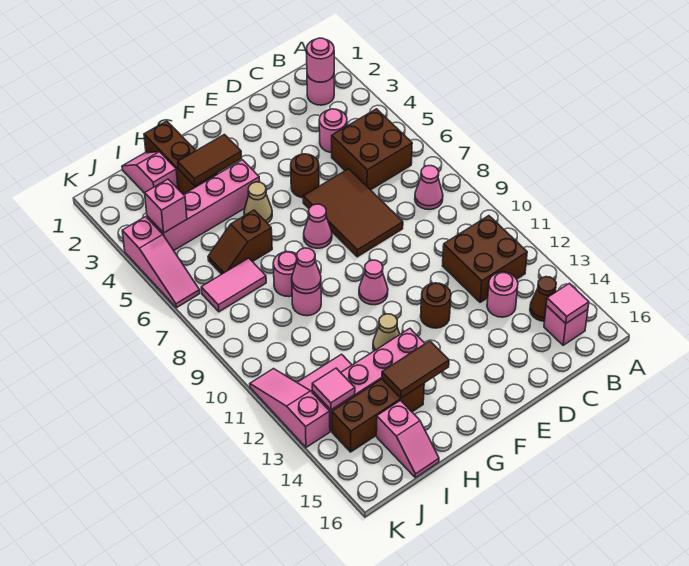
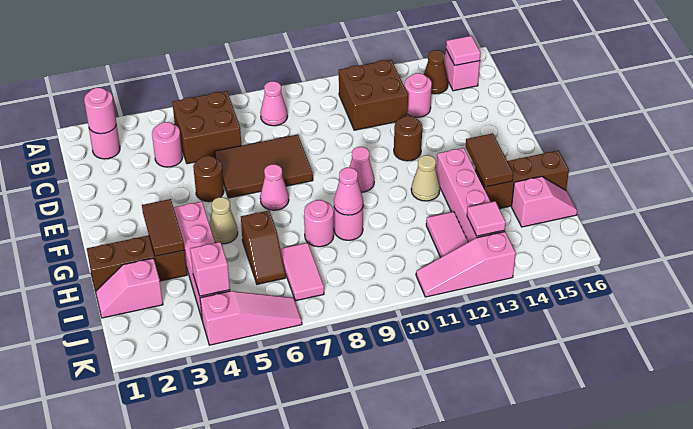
brown 1x3 brick [332,379,424,452] -> brown 1x3 brick turned to [475,151,569,209]

